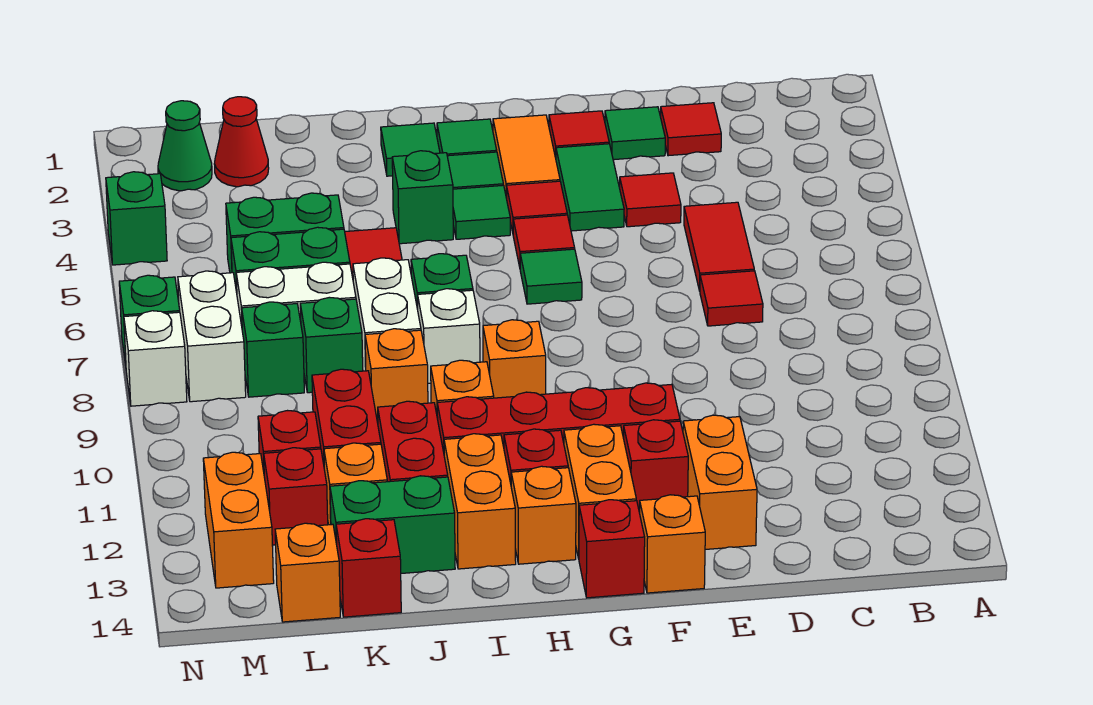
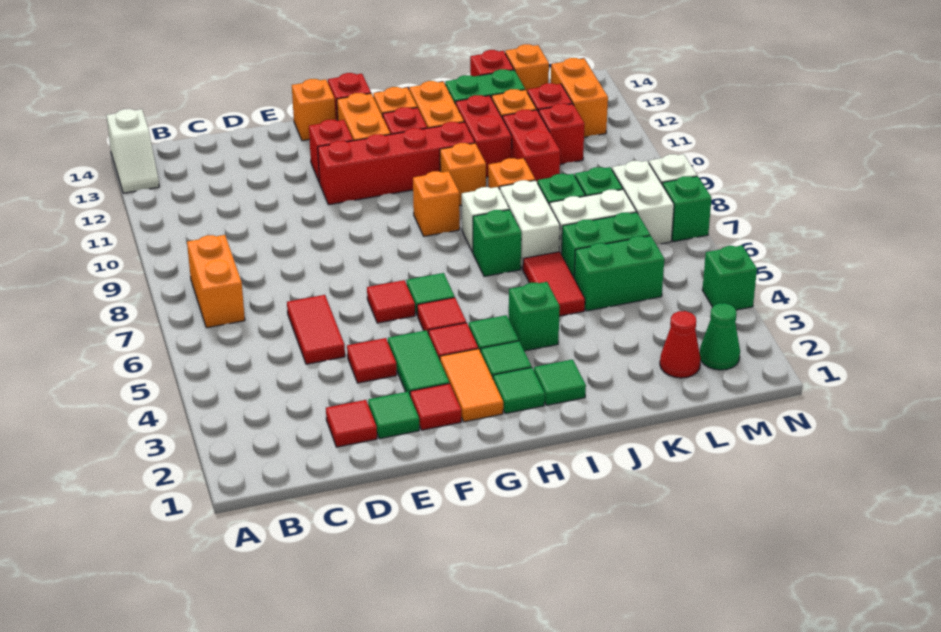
none -> white 1x2 slope [106,109,159,193]
red 1x1 tile [700,271,763,326] -> red 1x1 tile moved to [367,280,415,323]
orange 1x2 brick [683,415,757,550] -> orange 1x2 brick moved to [187,235,245,328]

